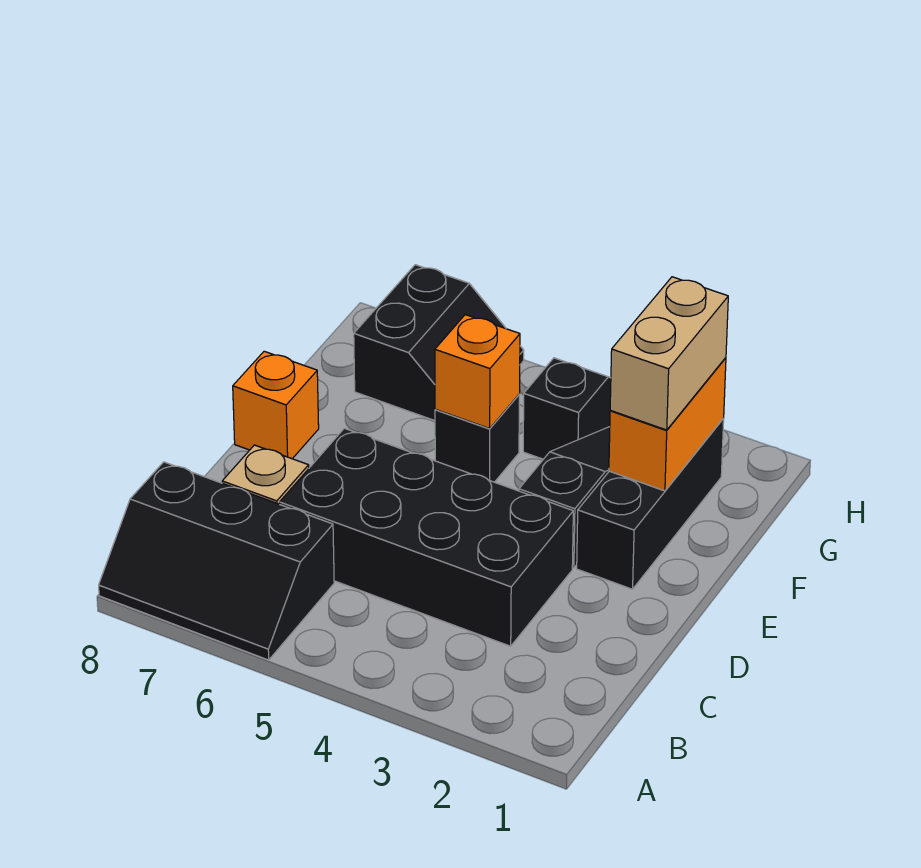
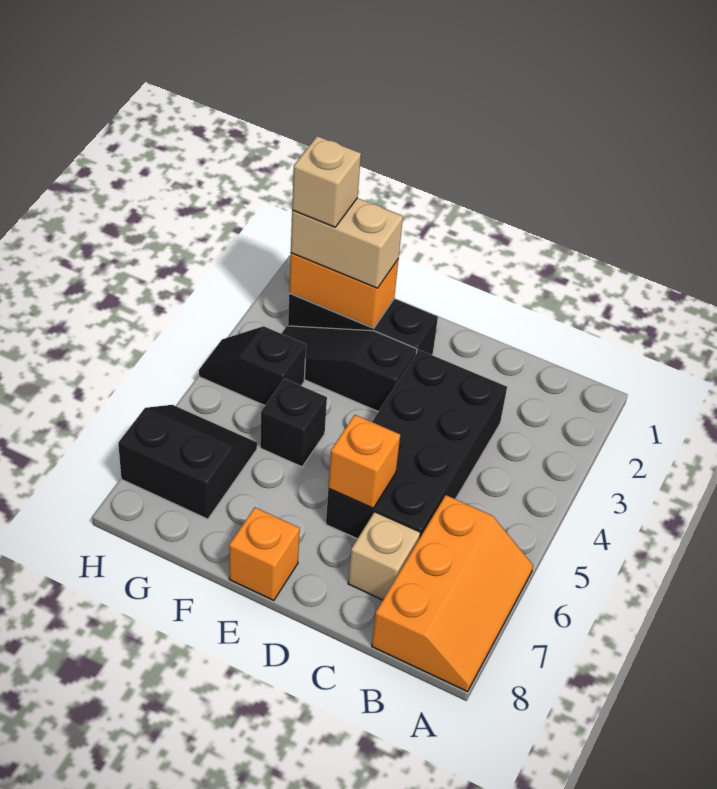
black 2x3 slope [99,462,334,660] -> orange 2x3 slope [372,495,533,692]
orange 1x1 brick [435,315,520,429] -> orange 1x1 brick moved to [328,415,400,508]
none -> tan 1x1 brick [292,136,361,227]

